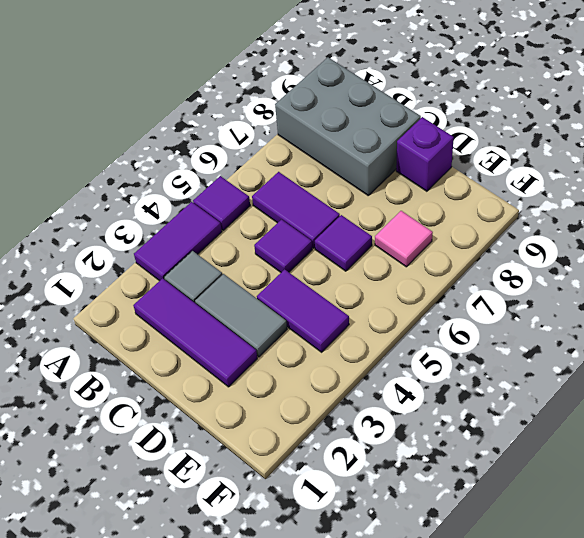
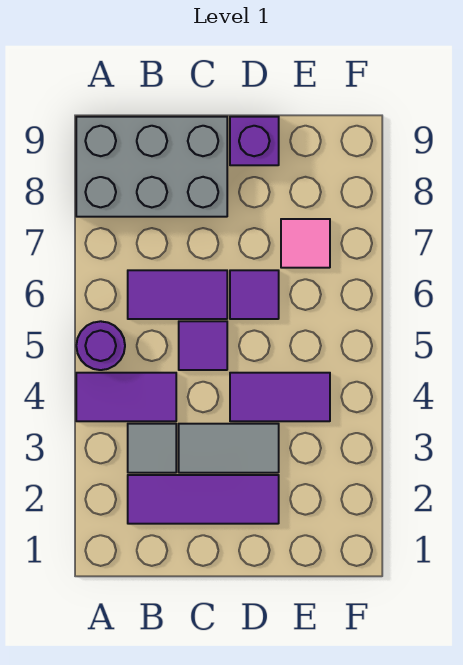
purple 1x2 tile [134,202,222,281] -> purple 1x2 tile turned to [76,373,176,421]
purple 1x1 tile [193,176,250,230] -> purple 1x1 round brick [76,321,125,370]

